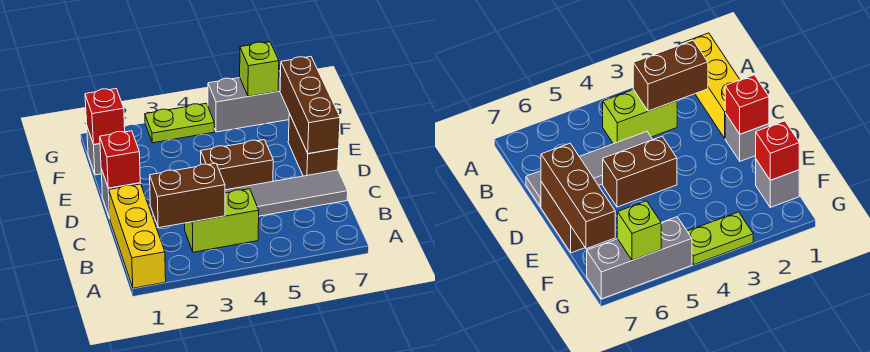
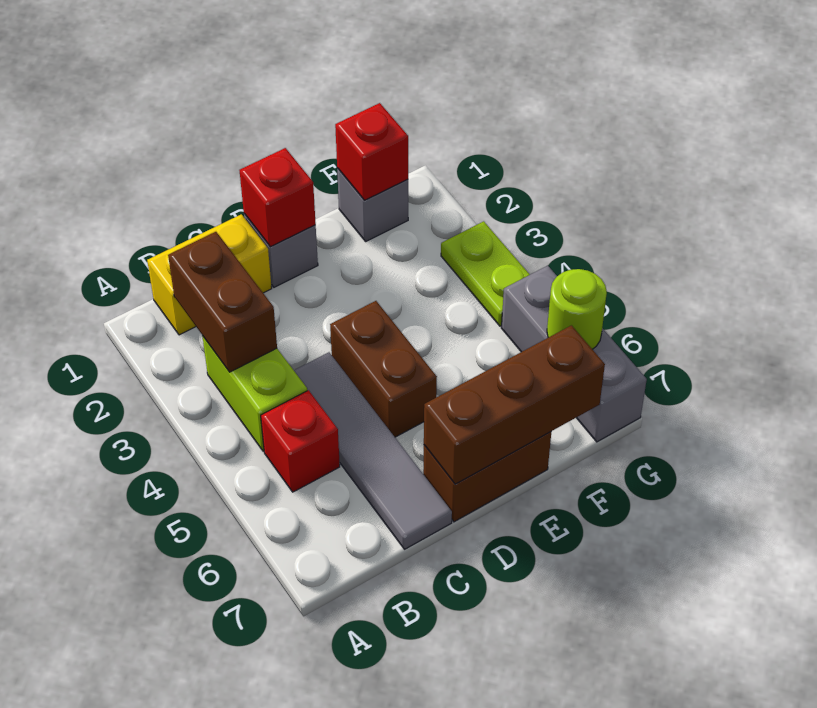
yellow 1x3 brick [109,184,166,288] -> yellow 1x2 brick [147,214,272,335]
none -> red 1x1 brick [261,390,340,492]
lime 1x1 brick [240,42,279,96] -> lime 1x1 round brick [547,269,607,349]

